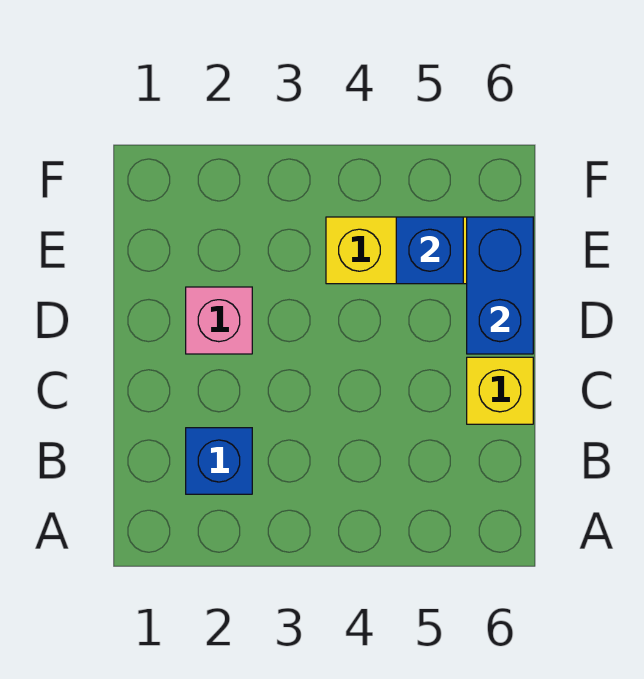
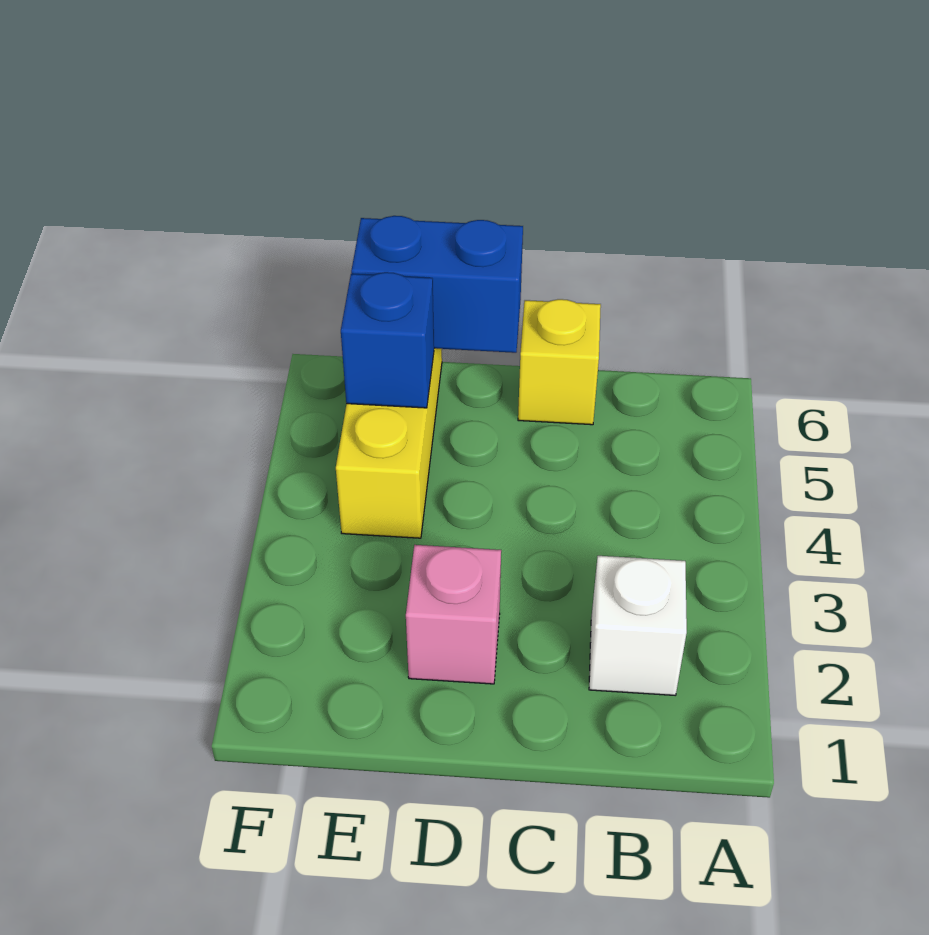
blue 1x1 brick [186,428,252,494] -> white 1x1 brick [589,556,687,695]

